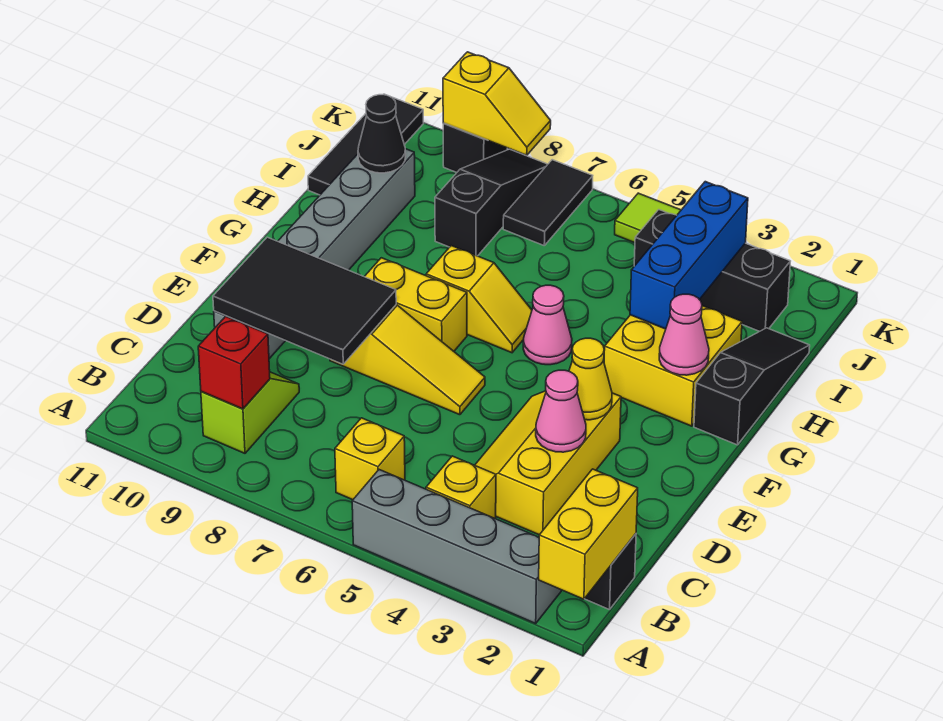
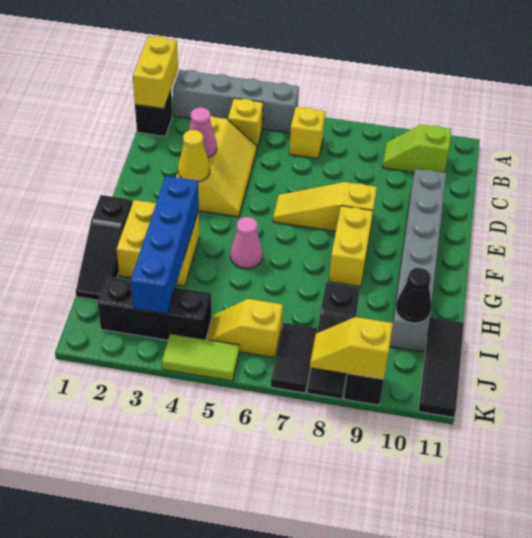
lime 1x2 slope [201,372,299,453] -> lime 1x2 slope turned to [382,125,451,173]
red 1x1 brick [198,316,270,409] -> none
black 2x3 tile [213,237,396,364] -> none
yellow 1x2 brick [364,258,467,351] -> yellow 1x2 brick turned to [329,206,373,287]
pink 1x1 cone [659,294,709,375] -> none
yellow 1x2 slope [426,246,532,353] -> yellow 1x2 slope moved to [206,299,283,358]
blue 1x3 brick [630,182,748,329] -> blue 1x4 brick [131,176,199,314]

